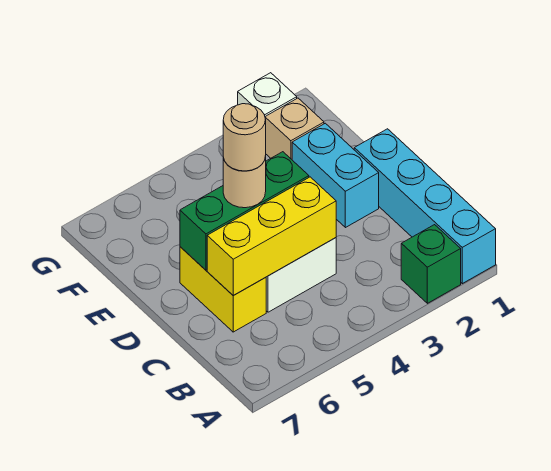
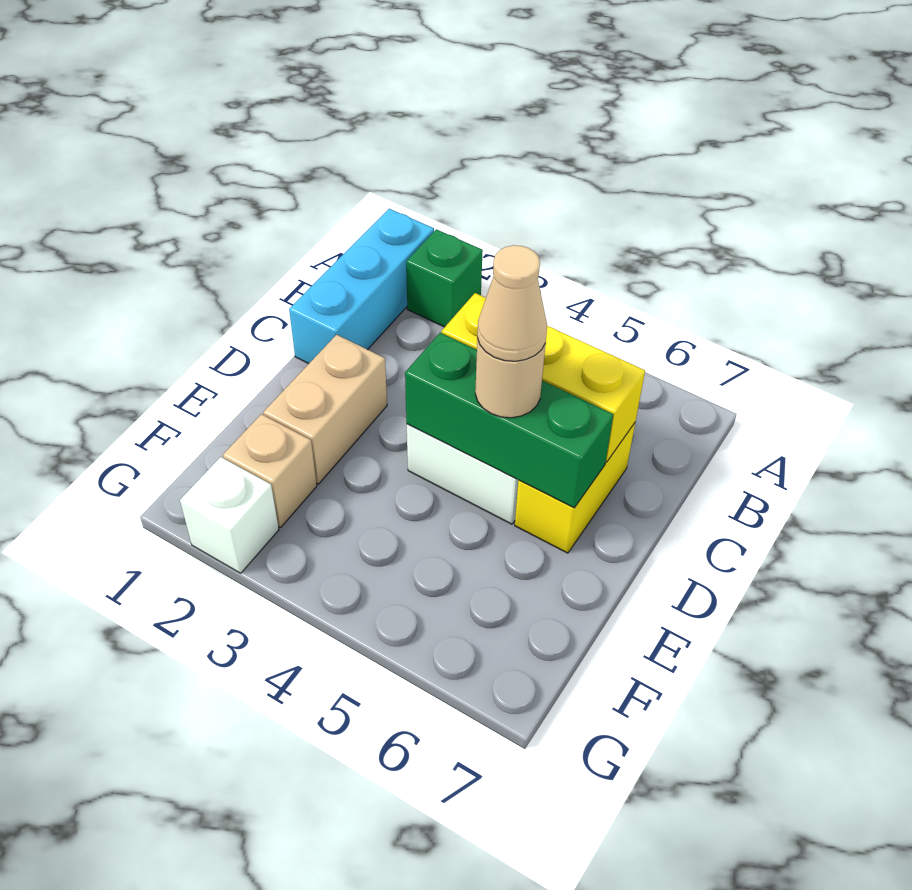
cyan 1x4 brick [354,129,496,284] -> cyan 1x3 brick [289,209,434,364]
cyan 1x2 brick [292,123,379,228] -> tan 1x2 brick [263,335,387,484]
tan 1x1 round brick [223,104,266,171] -> tan 1x1 cone [477,245,547,361]

